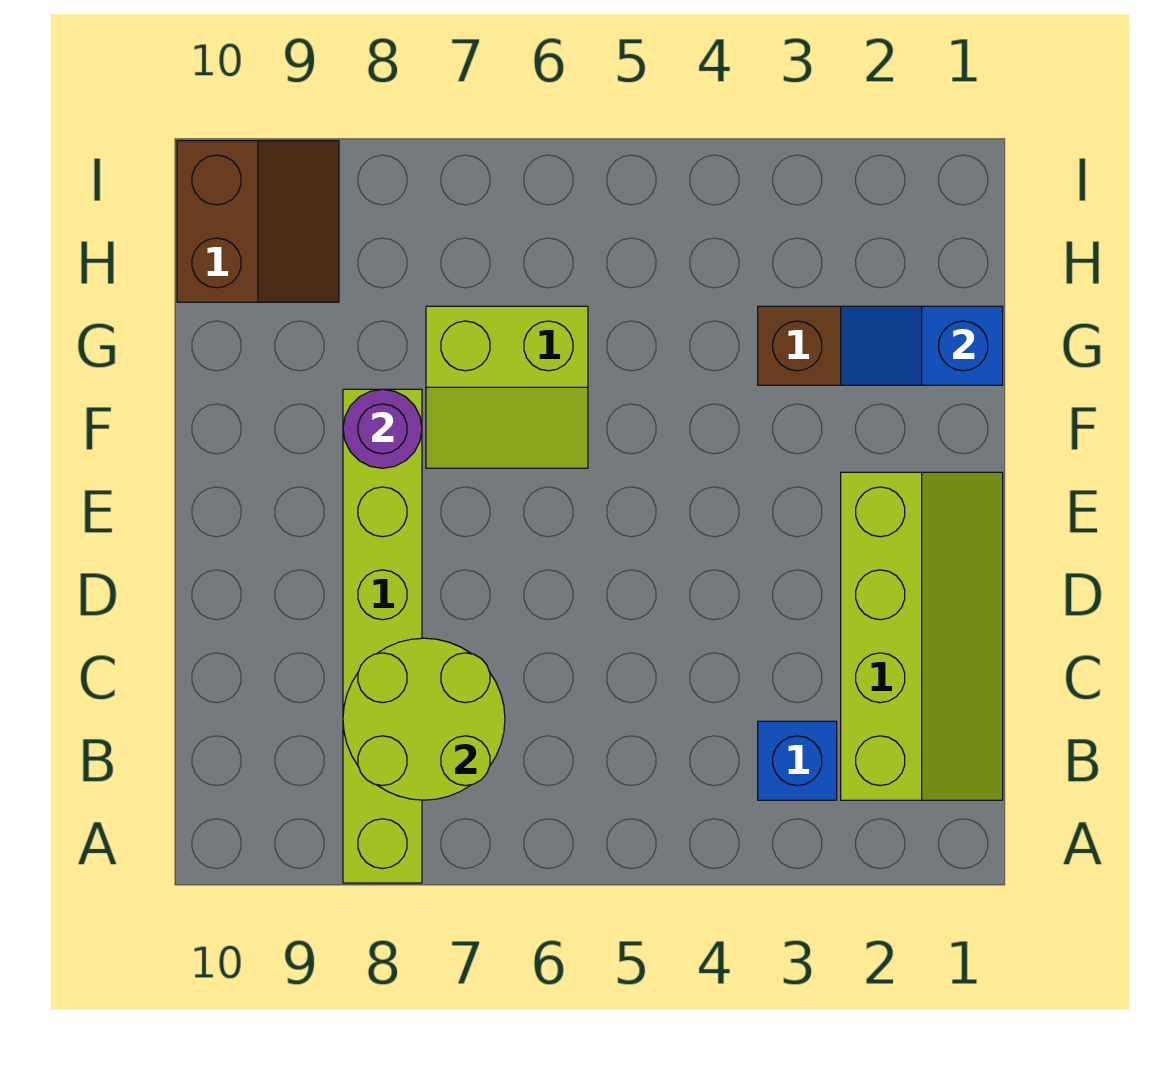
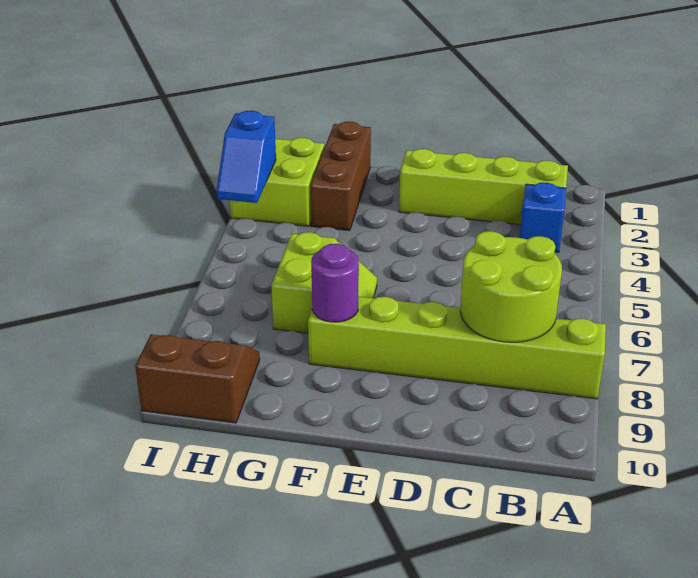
blue 1x2 slope [841,306,1003,385] -> blue 1x2 slope moved to [216,111,276,203]
none -> lime 2x2 brick [230,138,325,226]

